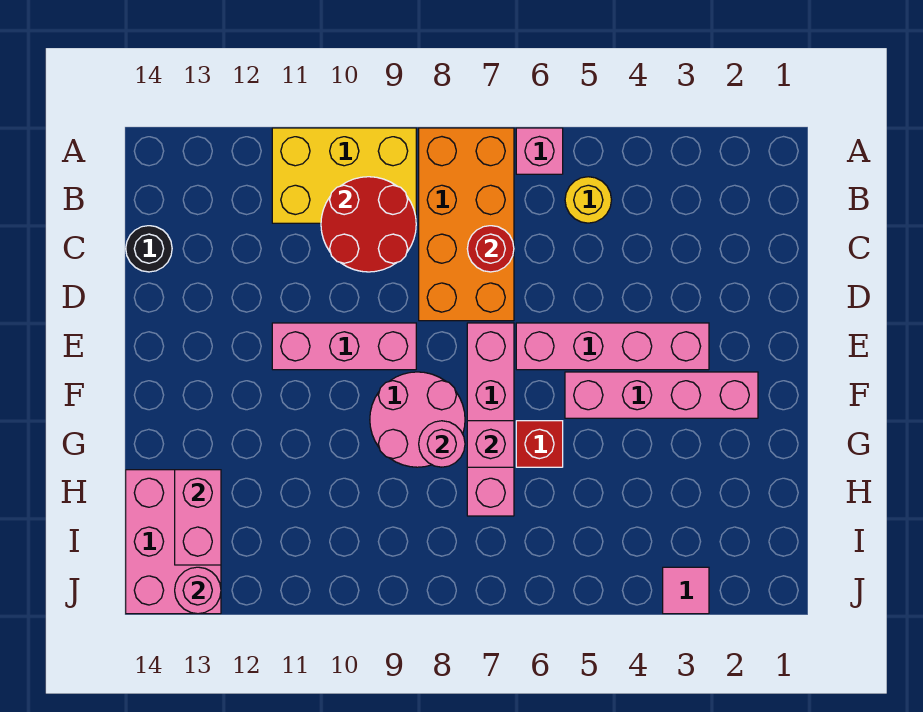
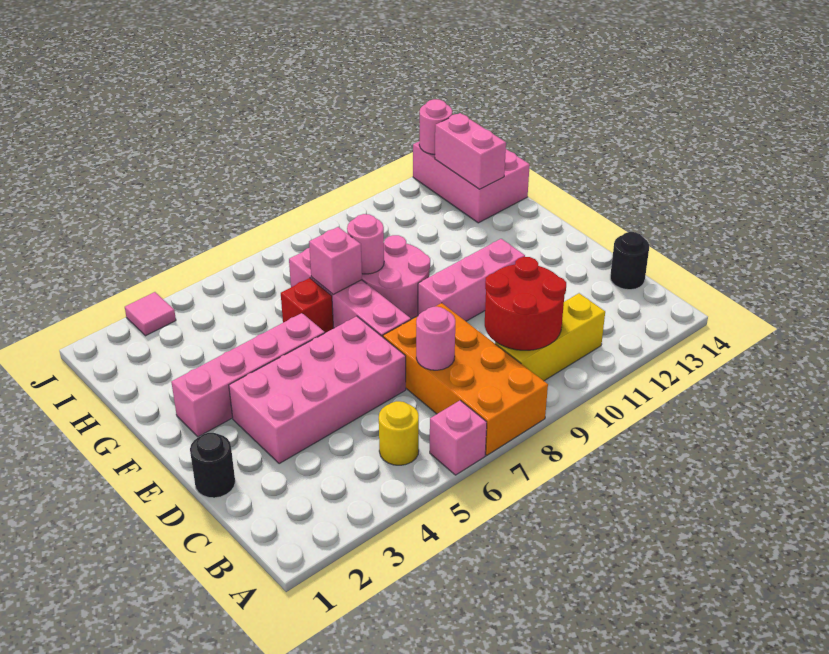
yellow 2x3 brick [272,128,416,223] -> yellow 1x3 brick [495,293,605,381]
red 1x1 round brick [467,226,514,272] -> pink 1x1 round brick [416,307,455,370]
none -> black 1x1 round brick [190,433,235,498]
pink 1x4 brick [516,323,709,370] -> pink 2x4 brick [229,316,406,464]

